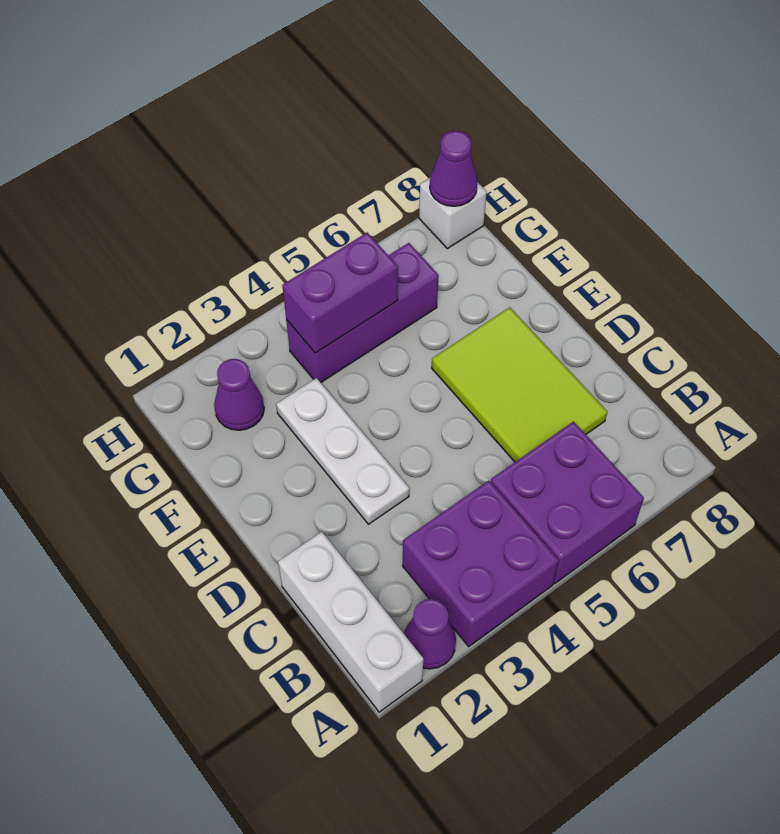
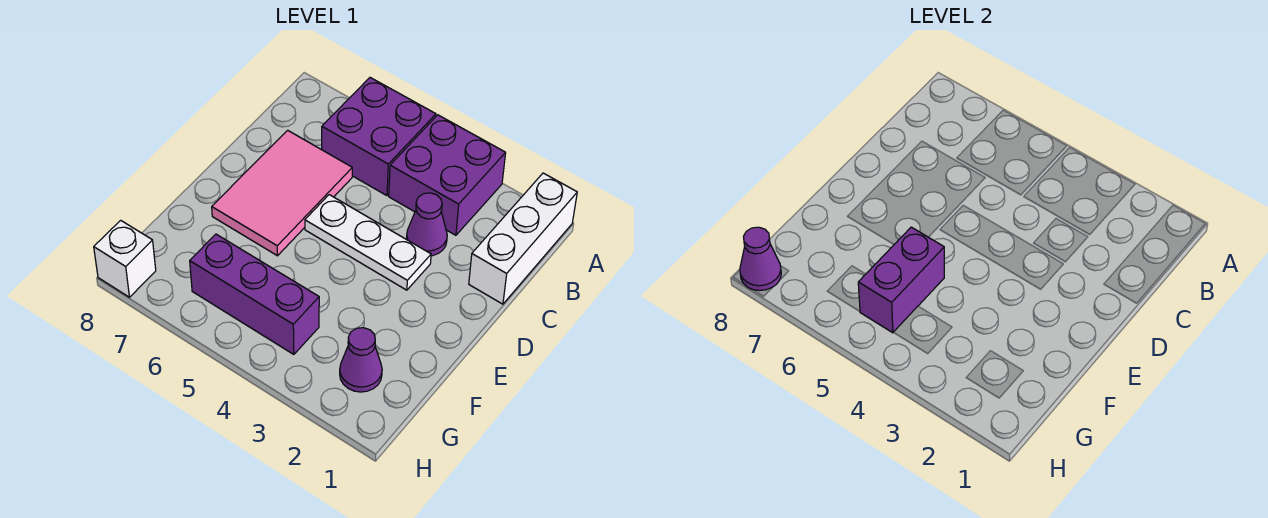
purple 1x1 cone [404,599,456,669] -> purple 1x1 cone moved to [406,193,447,256]
lime 2x3 tile [432,307,608,462] -> pink 2x3 tile [212,130,352,256]
white 1x3 plate [276,378,409,524] -> white 1x3 plate turned to [305,195,431,290]
purple 1x2 brick [282,232,398,353] -> purple 1x2 brick turned to [858,227,944,333]

